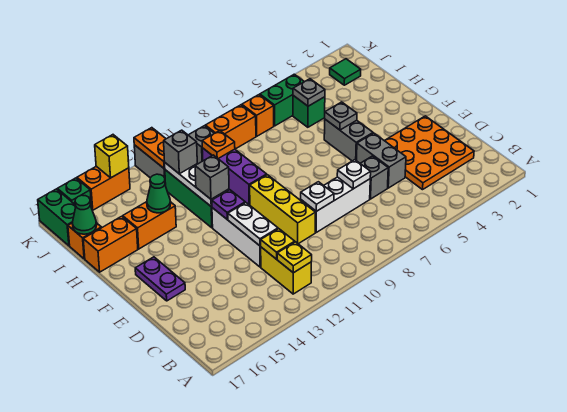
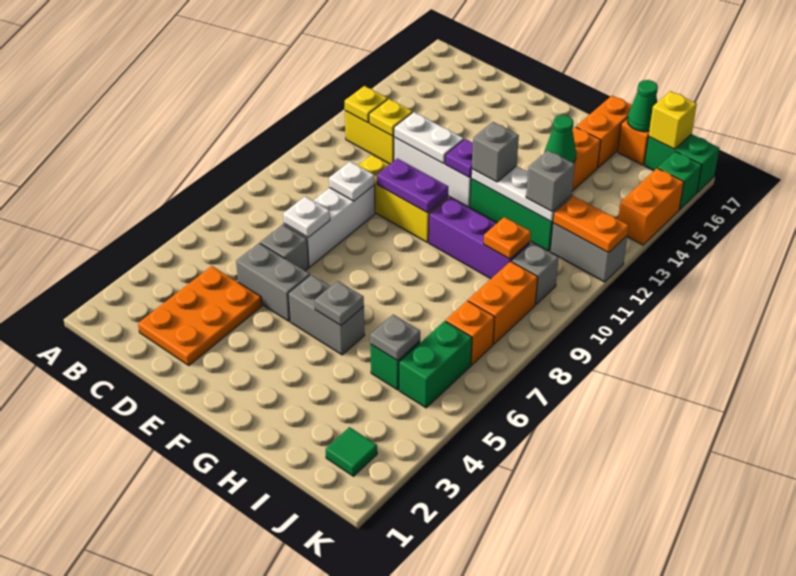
orange 3x3 plate [385,116,474,190] -> orange 2x3 plate [138,266,262,365]
purple 1x2 plate [135,257,185,301] -> purple 1x2 plate moved to [377,158,448,213]
yellow 1x1 brick [95,135,129,178] -> yellow 1x1 brick moved to [649,91,697,149]

